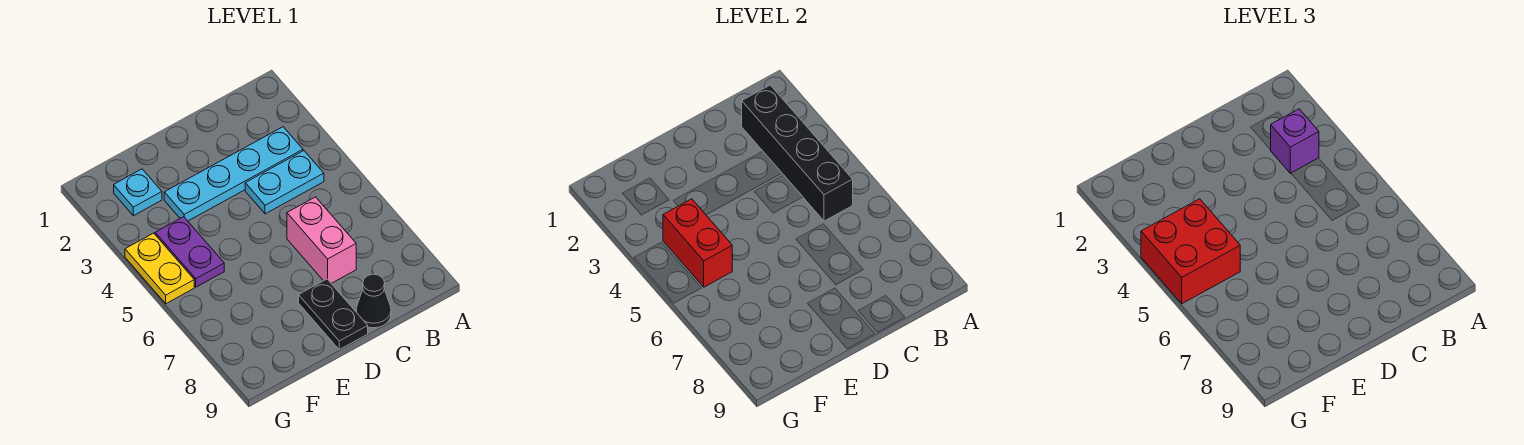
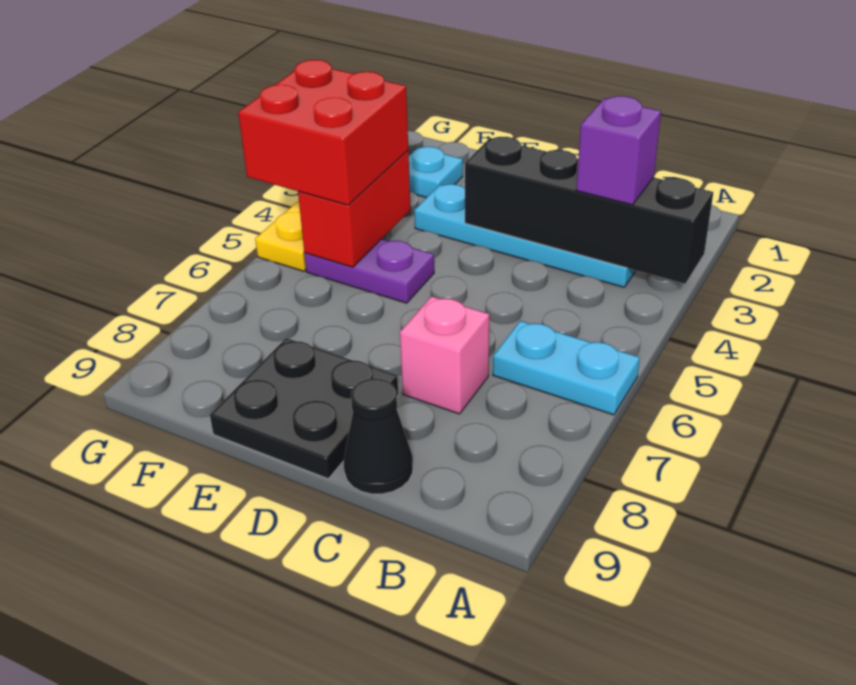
black 1x4 brick [742,85,853,221] -> black 1x4 brick turned to [465,137,713,284]
cyan 1x2 plate [245,151,324,214] -> cyan 1x2 plate moved to [493,321,640,415]
pink 1x2 brick [287,197,356,283] -> pink 1x1 brick [400,296,489,414]
black 1x2 plate [299,279,368,349] -> black 2x2 plate [210,338,398,479]
purple 1x2 plate [155,217,224,287] -> purple 1x2 plate turned to [304,239,434,303]

